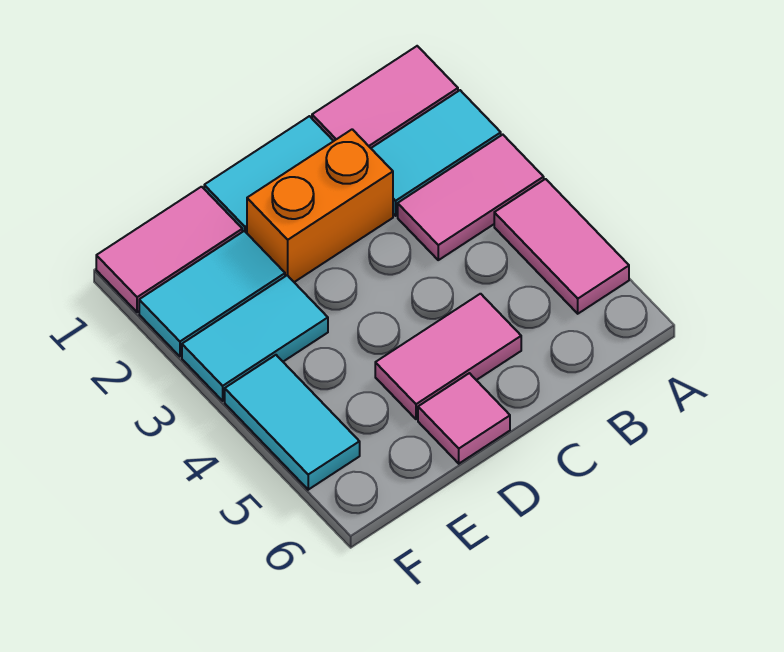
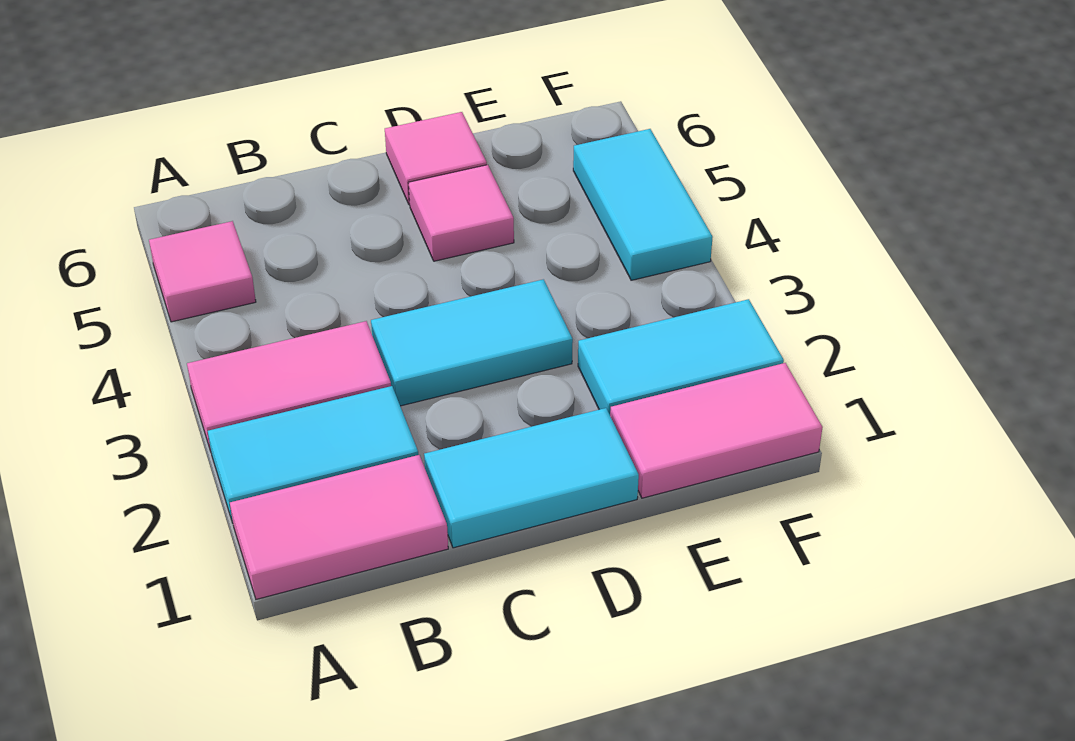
pink 1x2 tile [494,179,629,314] -> pink 1x1 tile [149,221,256,322]
orange 1x2 brick [247,129,393,282] -> none
pink 1x2 tile [375,294,521,419] -> pink 1x1 tile [409,165,514,261]
cyan 1x2 tile [182,275,328,401] -> cyan 1x2 tile moved to [371,279,573,406]

